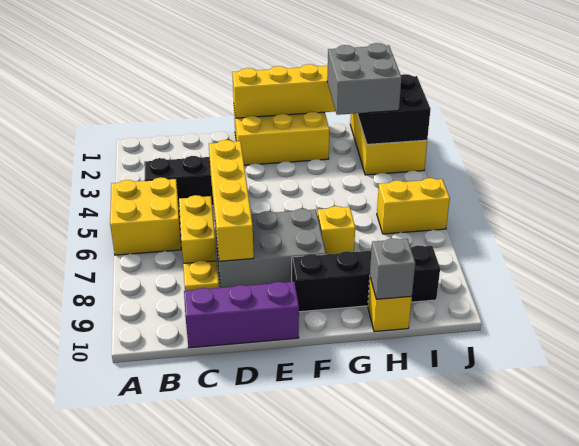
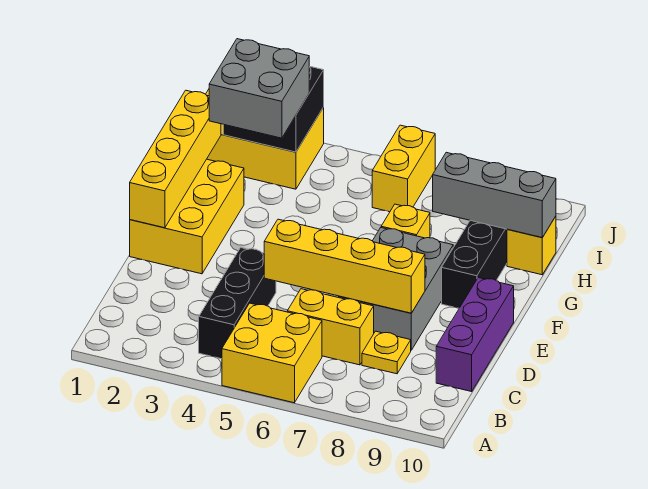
grey 1x1 brick [370,238,415,299] -> grey 1x3 brick [433,152,556,238]

